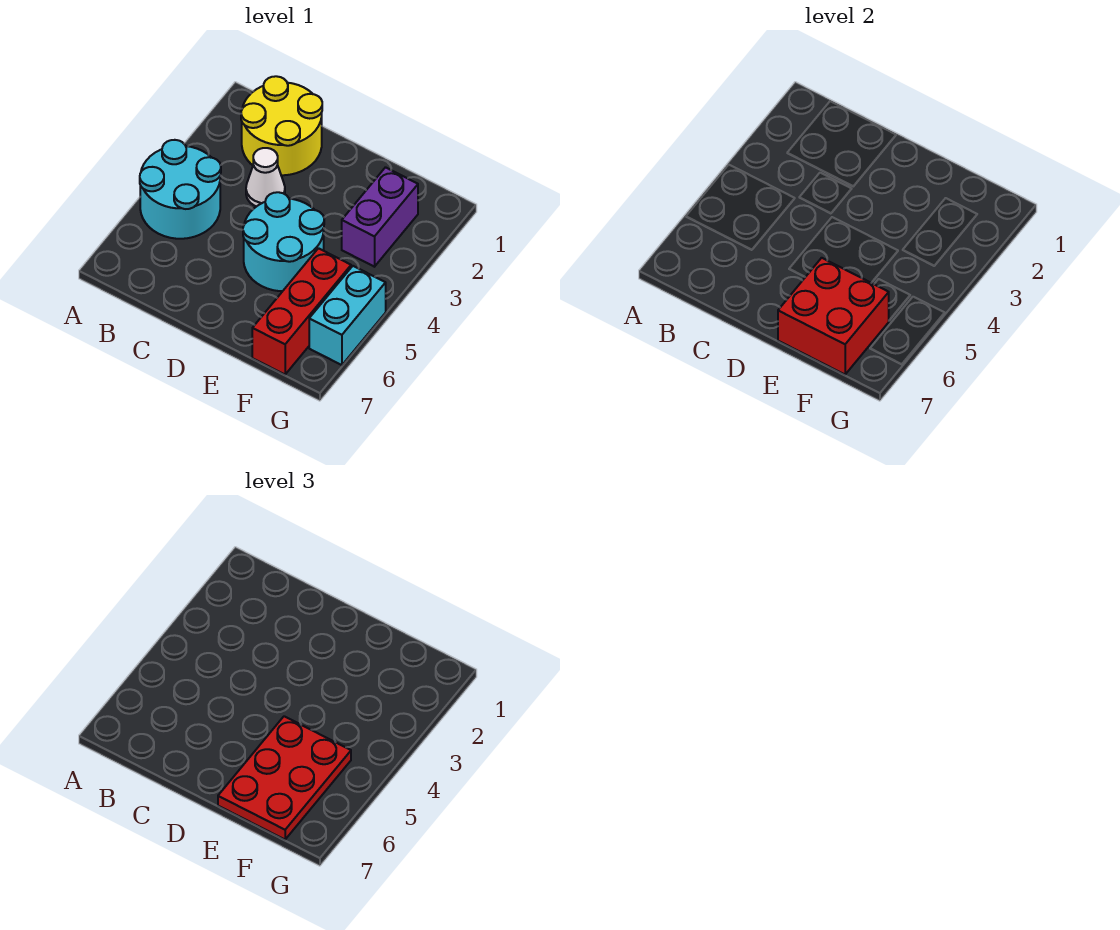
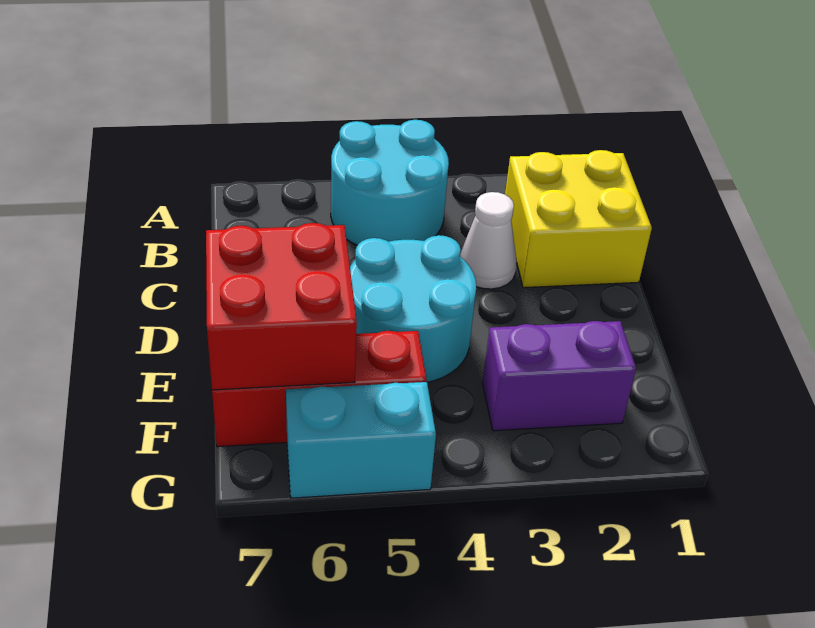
yellow 2x2 round brick [241,76,322,175] -> yellow 2x2 brick [505,150,652,288]
red 2x3 plate [218,716,351,839] -> none

